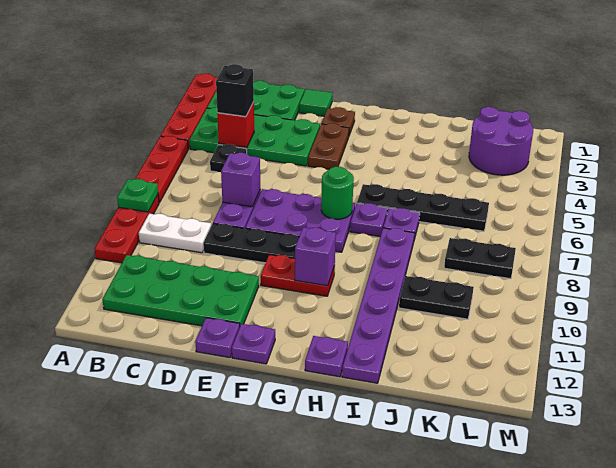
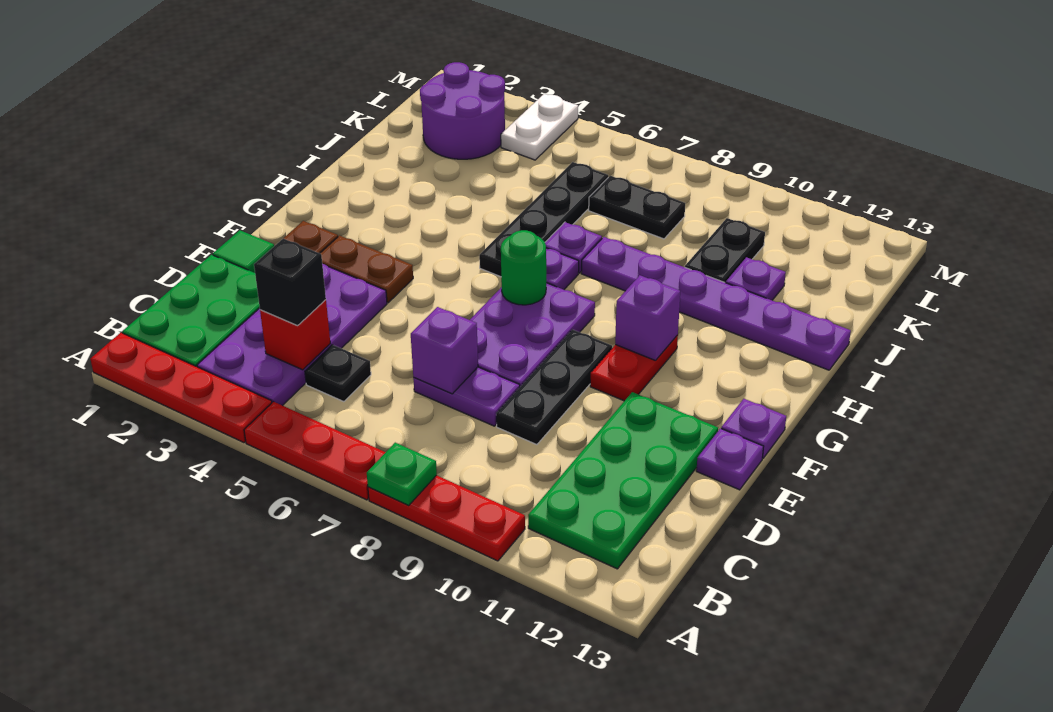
green 2x4 plate [190,107,320,166] -> purple 2x4 plate [197,264,387,406]
white 1x2 plate [139,214,211,253] -> white 1x2 plate moved to [501,94,578,160]
purple 1x1 plate [305,336,348,377] -> purple 1x1 plate moved to [726,257,786,300]
black 1x2 plate [444,238,516,279] -> black 1x2 plate turned to [589,176,685,239]

